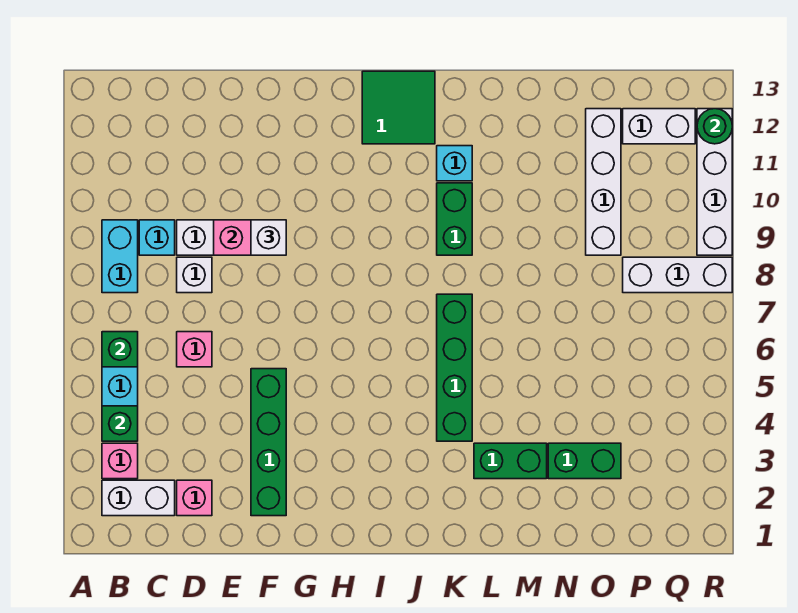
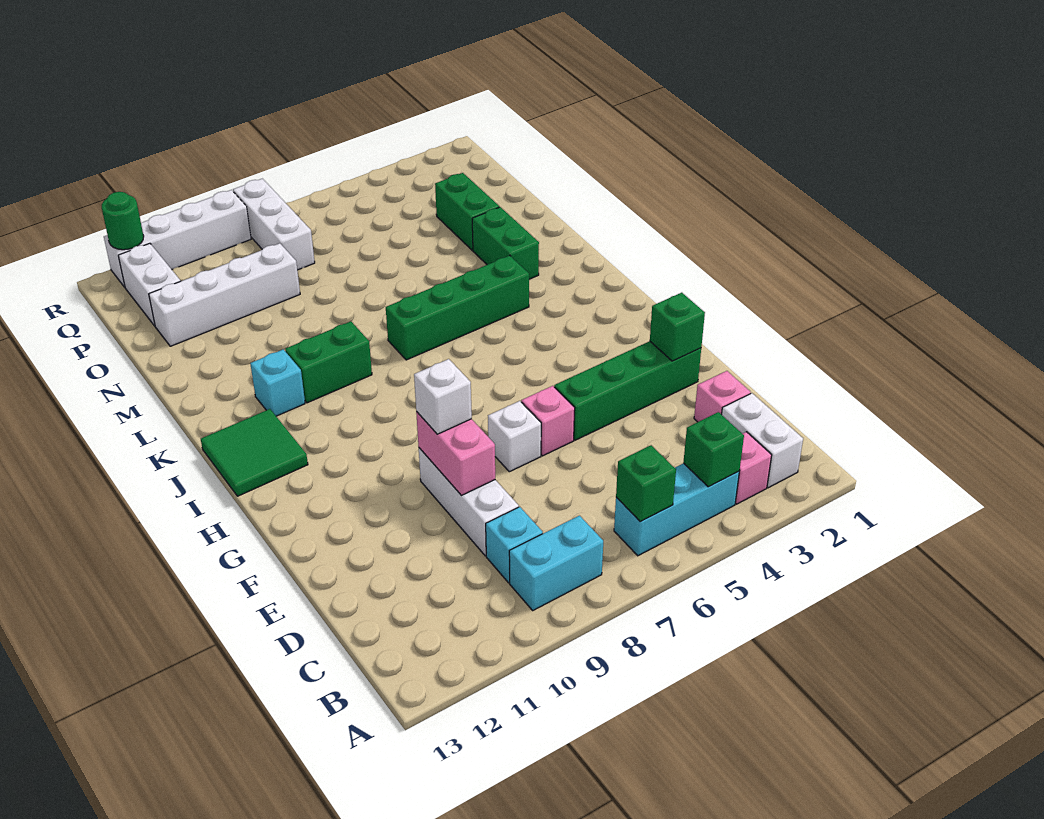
pink 1x1 brick [177,332,212,367] -> pink 1x1 brick moved to [521,386,575,456]
white 1x1 brick [177,257,212,293] -> white 1x1 brick moved to [488,401,541,472]
none -> green 1x1 brick [650,293,705,361]

